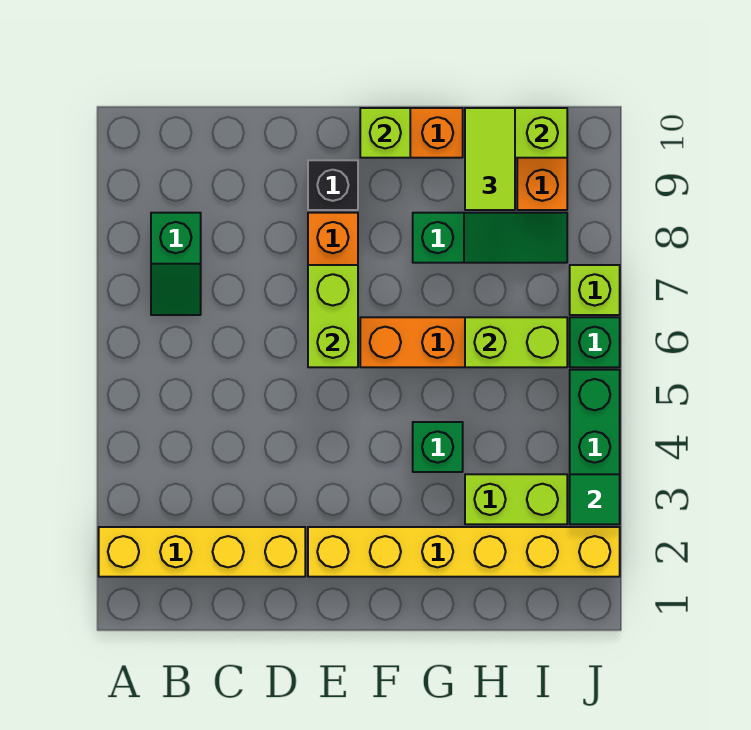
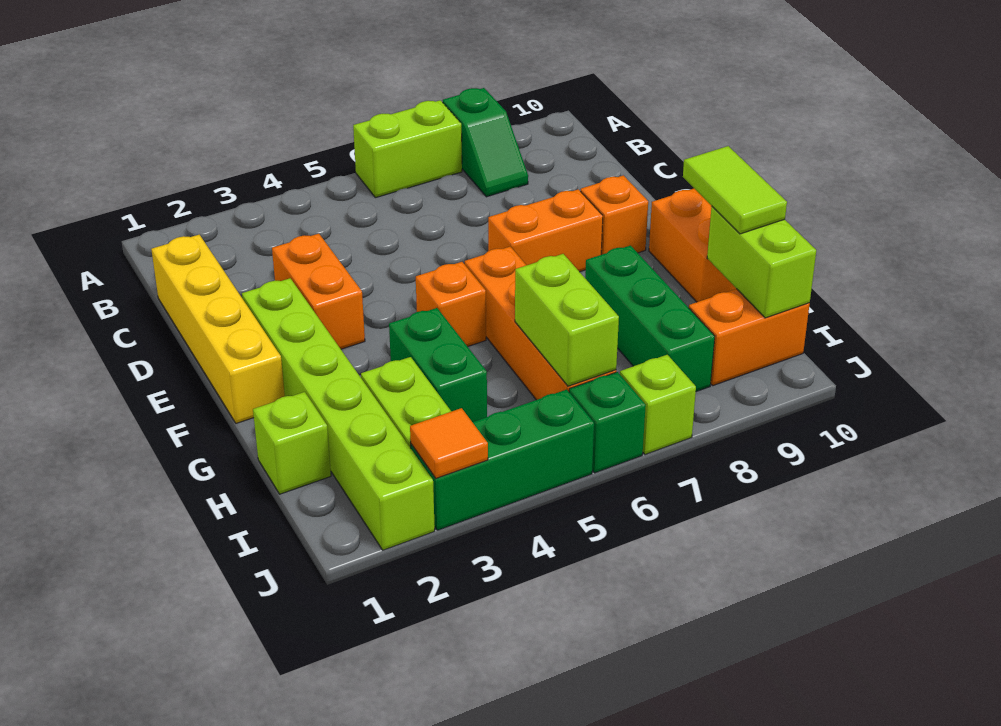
yellow 1x4 brick [99,527,305,577] -> yellow 1x4 brick moved to [151,234,285,423]
green 1x2 slope [151,213,201,315] -> green 1x2 slope turned to [443,88,528,197]
none -> orange 1x2 brick [272,233,365,349]
yellow 1x6 brick [308,527,620,577] -> lime 1x6 brick [242,278,435,550]
lime 1x2 brick [308,265,358,367] -> lime 1x2 brick moved to [353,100,462,198]
black 1x1 brick [308,160,358,210] -> orange 1x1 brick [581,175,648,255]
none -> orange 1x1 brick [416,262,486,347]
lime 1x1 brick [360,108,410,158] -> lime 1x1 brick moved to [253,392,331,494]
green 1x1 brick [413,422,463,472] -> green 1x2 brick [389,308,487,422]
green 1x3 slope [413,213,567,263] -> green 1x3 brick [585,246,715,392]
lime 1x2 tile [465,108,515,210] -> lime 1x2 tile turned to [683,146,787,234]
green 1x1 tile [570,474,620,524] -> orange 1x1 tile [410,408,488,478]

